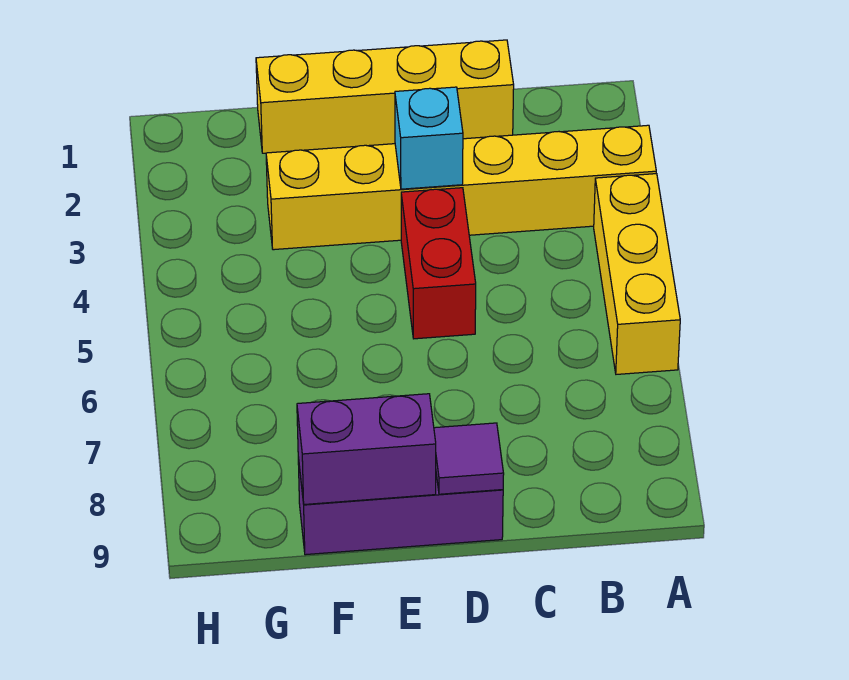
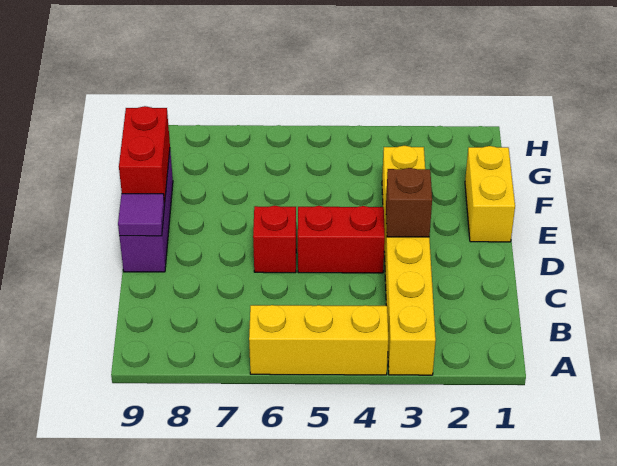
yellow 1x4 brick [256,40,514,153] -> yellow 1x2 brick [465,146,515,242]
cyan 1x1 brick [395,87,463,189] -> brown 1x1 brick [386,168,432,237]
none -> red 1x1 brick [253,206,296,273]
purple 1x2 brick [297,394,436,505] -> red 1x2 brick [119,106,170,204]

